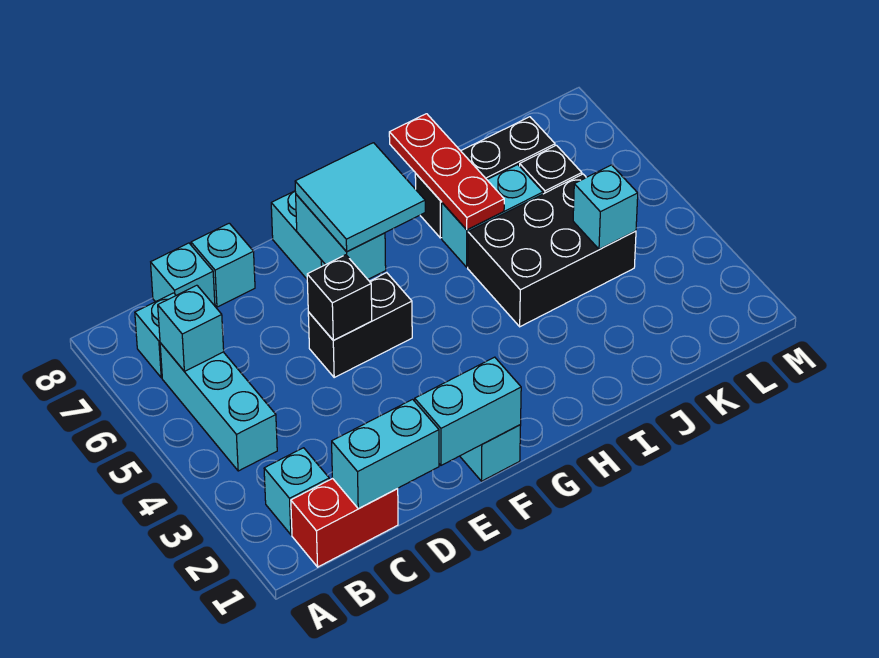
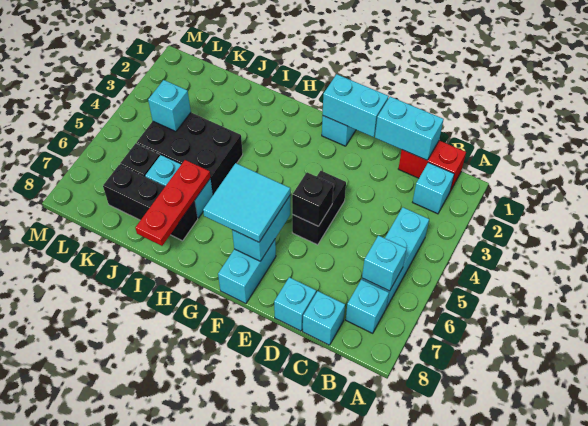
black 1x2 brick [308,273,412,377] -> black 1x2 brick turned to [292,171,346,245]

